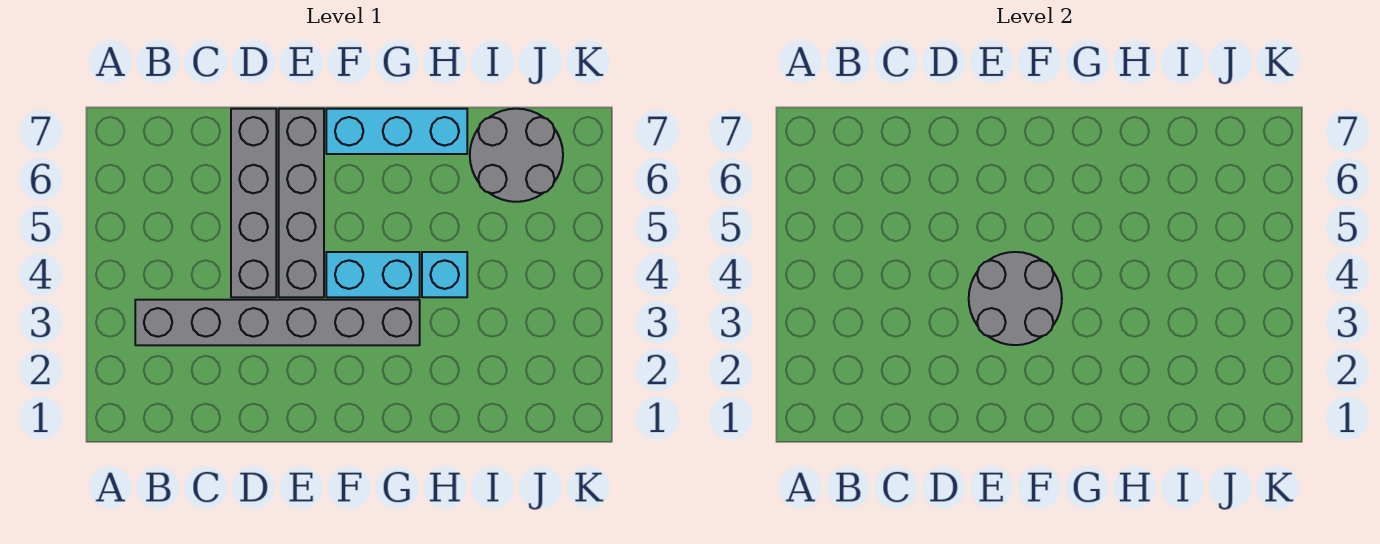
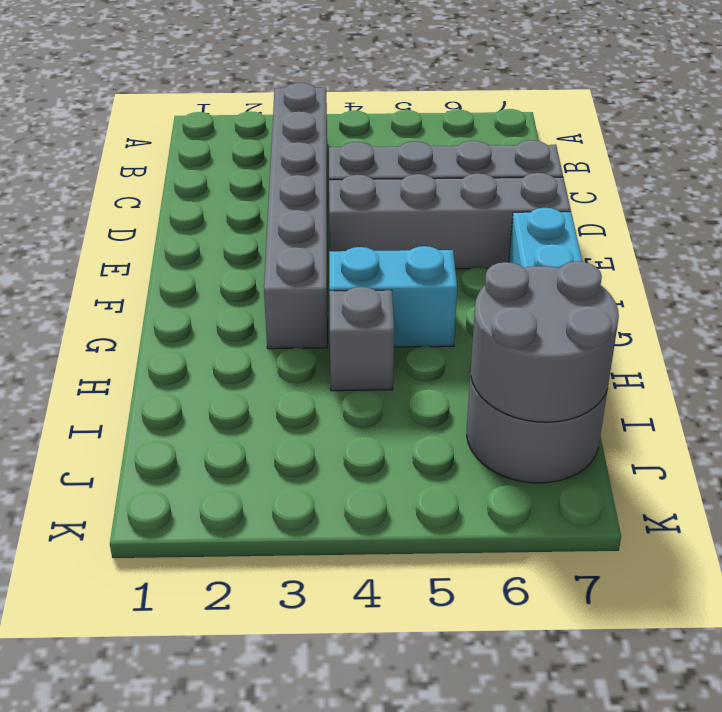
grey 2x2 round brick [969,252,1062,345] -> grey 2x2 round brick moved to [471,261,619,422]
cyan 1x2 brick [326,252,420,297] -> cyan 1x2 brick turned to [329,246,457,347]
cyan 1x1 brick [422,252,467,297] -> grey 1x1 brick [329,287,394,391]

